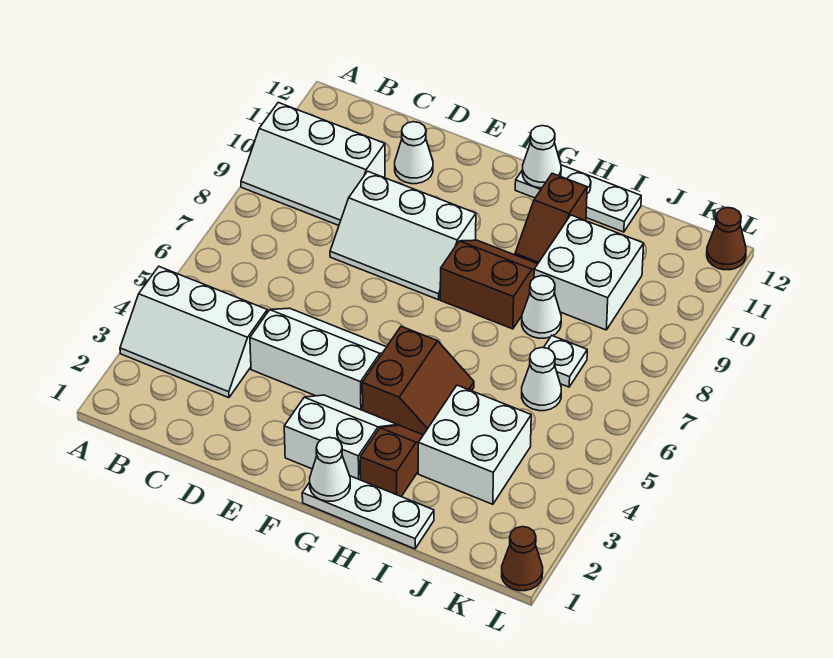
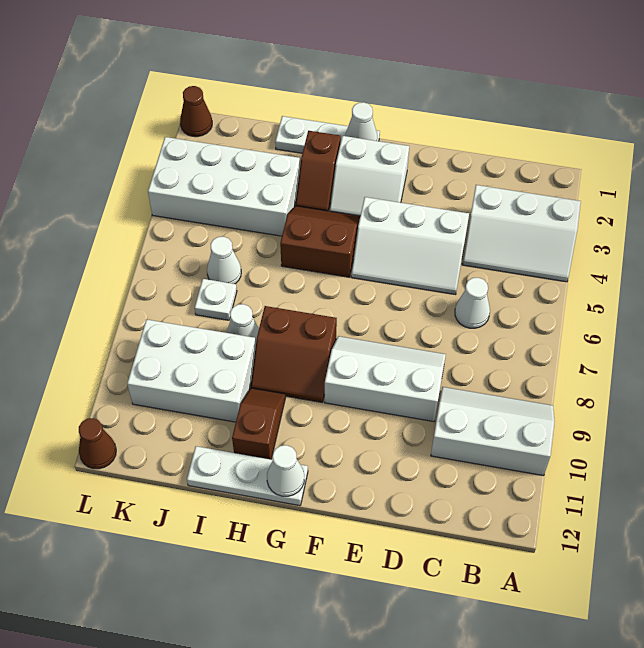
white 2x3 slope [120,267,267,398] -> white 2x3 slope turned to [463,185,581,282]
white 1x1 cone [395,122,433,184] -> white 1x1 cone moved to [455,278,490,328]
brown 2x2 slope [362,326,474,435] -> brown 2x2 slope turned to [280,206,360,277]
white 2x2 brick [418,385,531,504] -> white 2x4 brick [148,137,300,236]
white 2x2 brick [534,215,644,330] -> white 2x3 brick [127,319,256,422]

